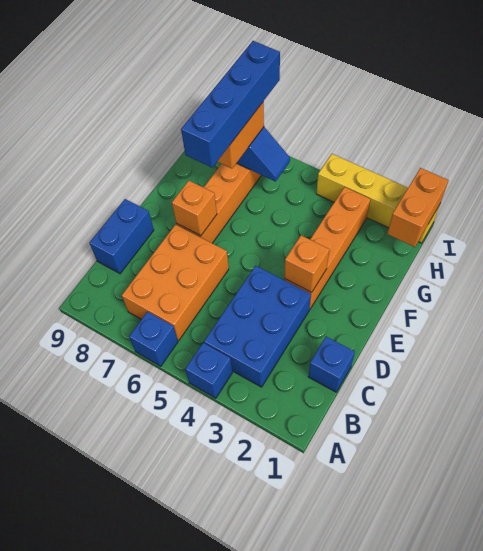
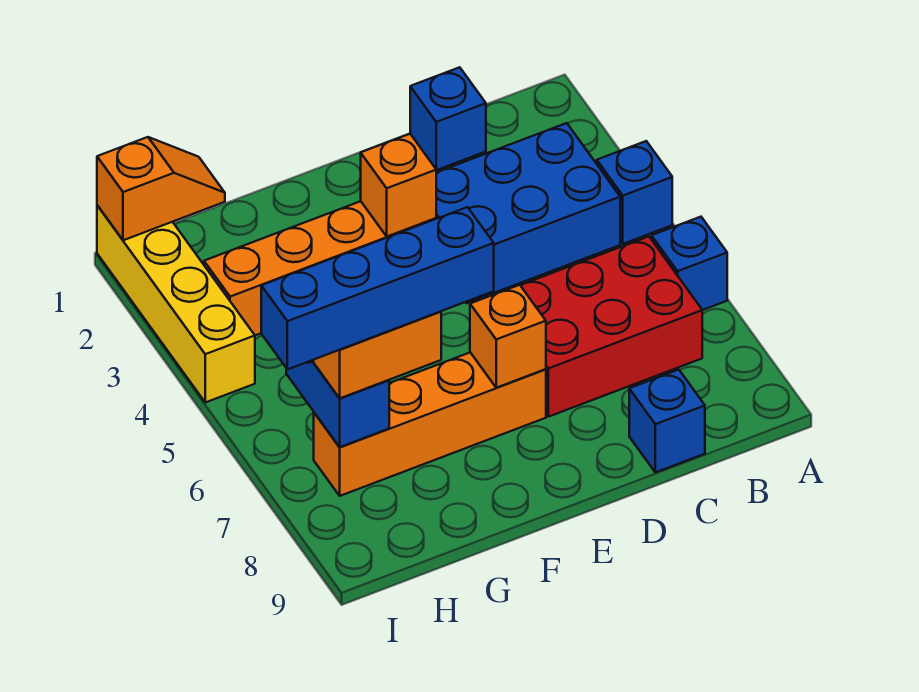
orange 2x3 brick [122,225,229,340] -> red 2x3 brick [520,236,702,417]
blue 1x2 brick [89,199,154,274] -> blue 1x1 brick [629,370,705,472]
orange 1x2 brick [387,168,449,247] -> orange 1x2 slope [97,137,225,240]

